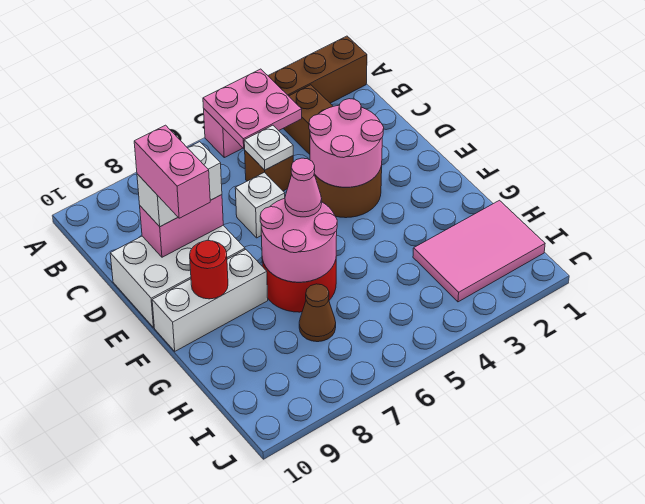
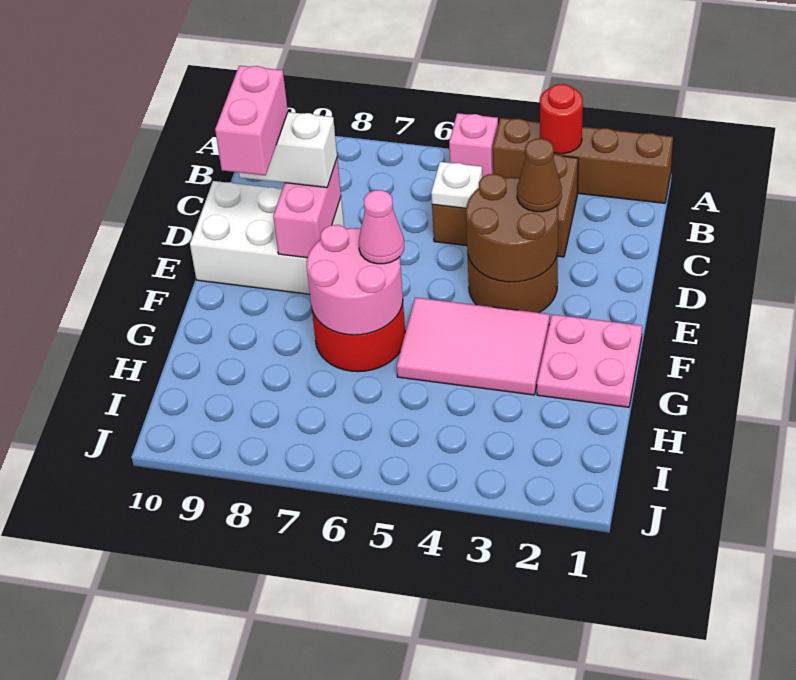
pink 2x2 plate [203,69,302,148] -> pink 2x2 plate moved to [537,314,642,407]
pink 2x2 round brick [309,99,384,187] -> brown 2x2 round brick [466,174,558,282]
white 1x1 brick [235,172,285,238] -> none
pink 1x2 brick [140,195,223,257] -> pink 1x2 brick turned to [273,159,341,258]
white 1x3 brick [152,250,268,351] -> none
red 1x1 round brick [190,240,228,299] -> red 1x1 round brick moved to [540,84,583,154]
pink 2x3 tile [413,200,545,302] -> pink 2x3 tile moved to [397,297,550,395]
brown 1x1 cone [299,284,336,342] -> brown 1x1 cone moved to [517,138,562,212]

